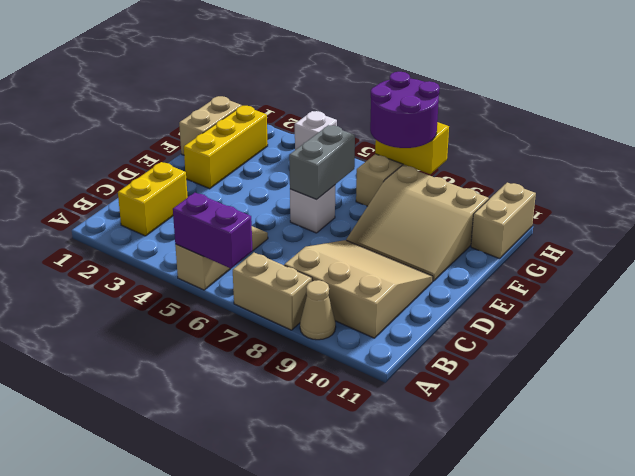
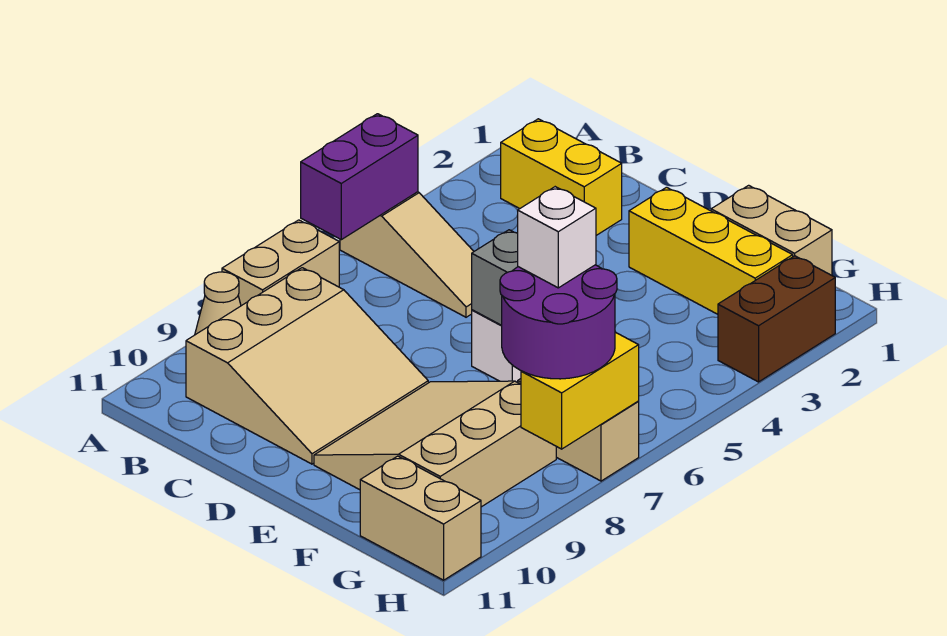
none -> brown 1x2 brick [718,256,835,382]
white 1x1 brick [295,111,337,150] -> white 1x1 brick moved to [518,187,596,288]

